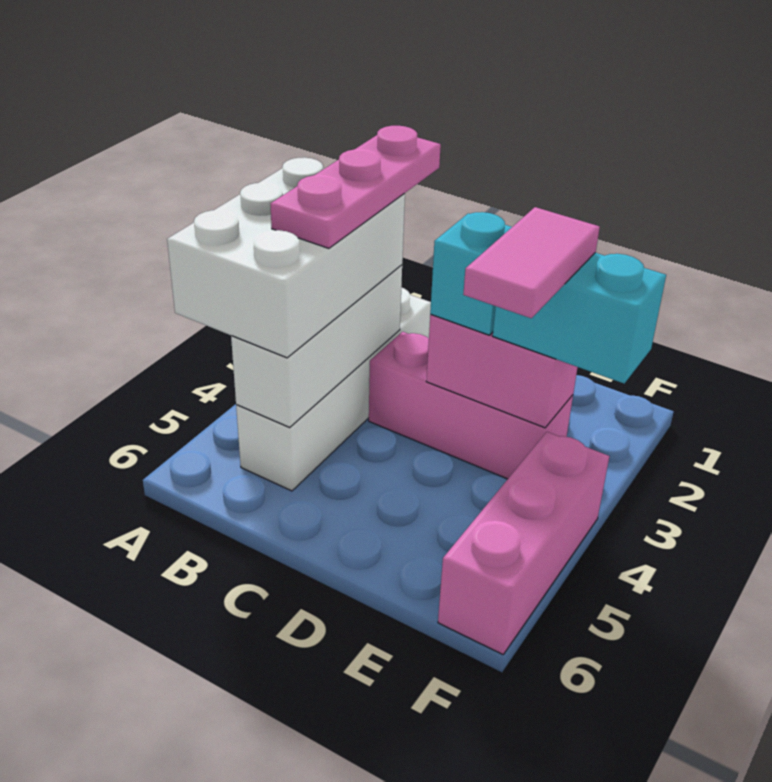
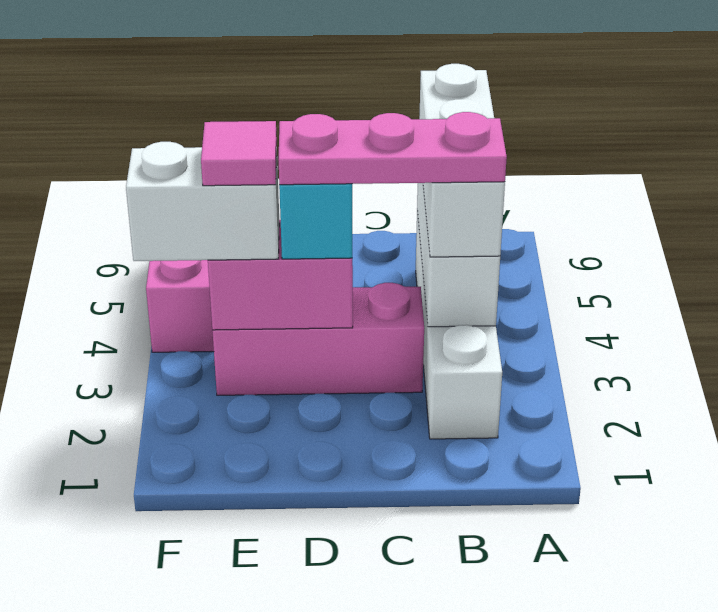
white 2x3 brick [167,157,405,358] -> white 1x3 brick [419,64,505,257]
pink 1x3 plate [270,126,441,248] -> pink 1x3 plate turned to [278,112,507,185]
cyan 1x2 brick [493,253,666,383] -> white 1x2 brick [126,142,279,261]
pink 1x2 tile [463,207,600,318] -> pink 1x1 tile [201,121,277,186]

